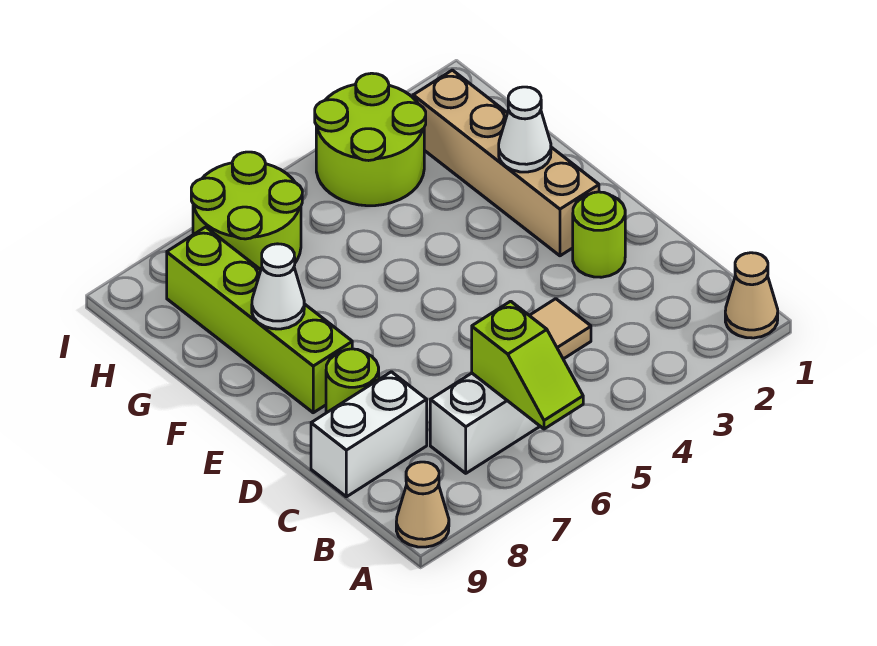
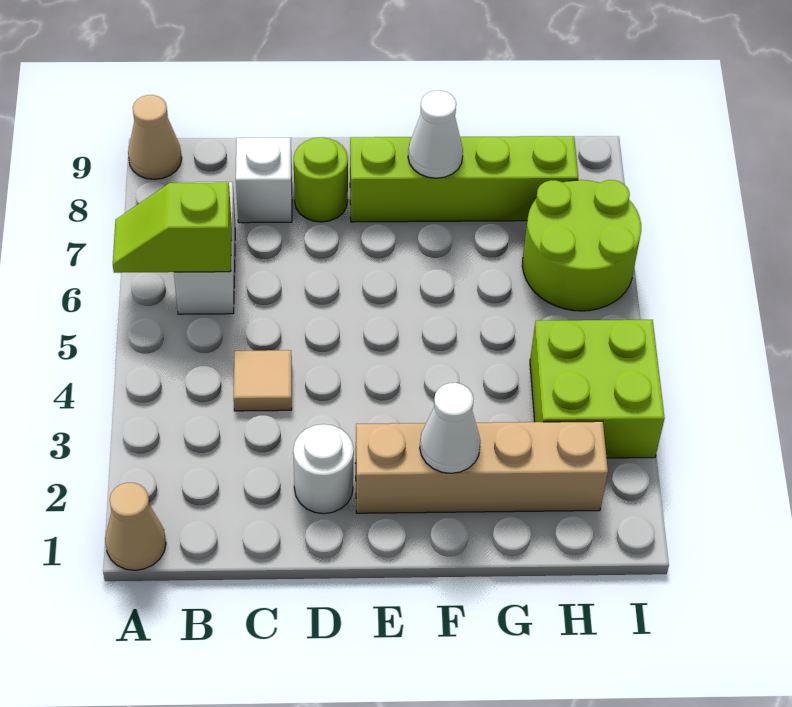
white 1x2 brick [311,372,427,497] -> white 1x1 brick [236,138,292,223]
lime 1x1 round brick [573,192,625,277] -> white 1x1 round brick [293,424,354,514]
lime 2x2 round brick [315,73,426,206] -> lime 2x2 brick [530,320,665,458]

